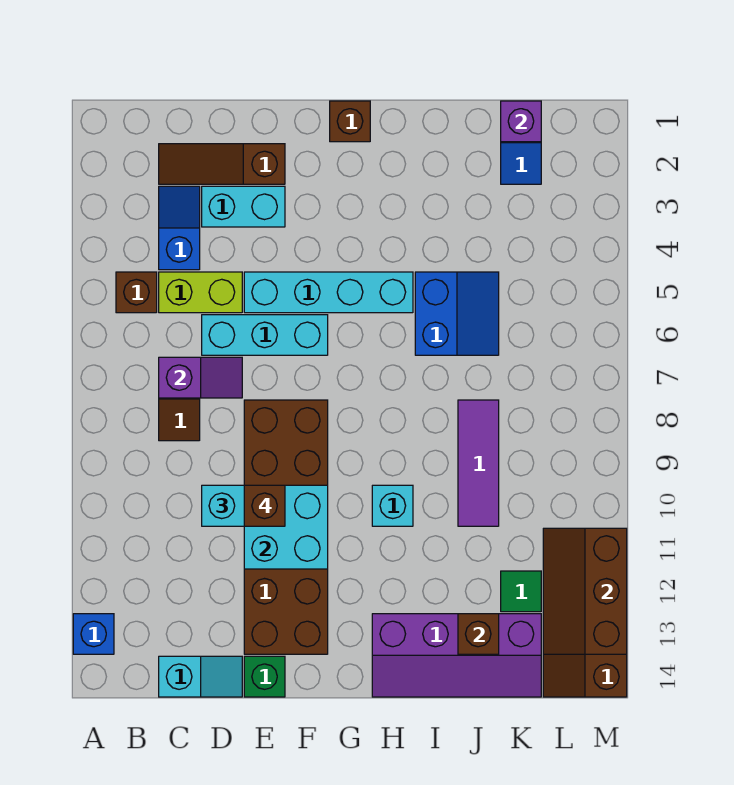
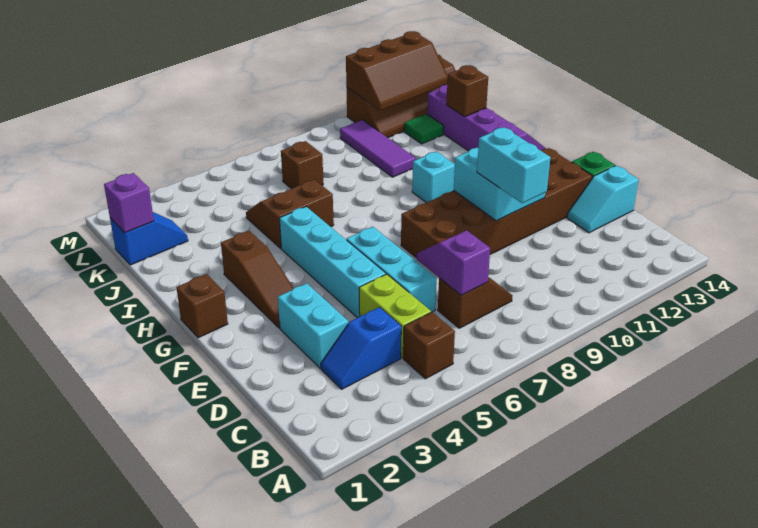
blue 1x1 brick [73,614,114,654] -> none
brown 1x3 slope [159,144,285,184] -> brown 1x3 slope moved to [221,231,294,328]
cyan 1x2 slope [159,656,242,697] -> cyan 1x2 slope turned to [567,166,639,233]
brown 1x1 brick [244,485,285,526] -> brown 1x1 brick moved to [281,141,323,189]
blue 2x2 slope [415,272,499,355] -> brown 2x2 slope [246,180,334,248]
purple 1x3 tile [458,400,499,526] -> purple 1x3 tile turned to [340,120,416,177]

